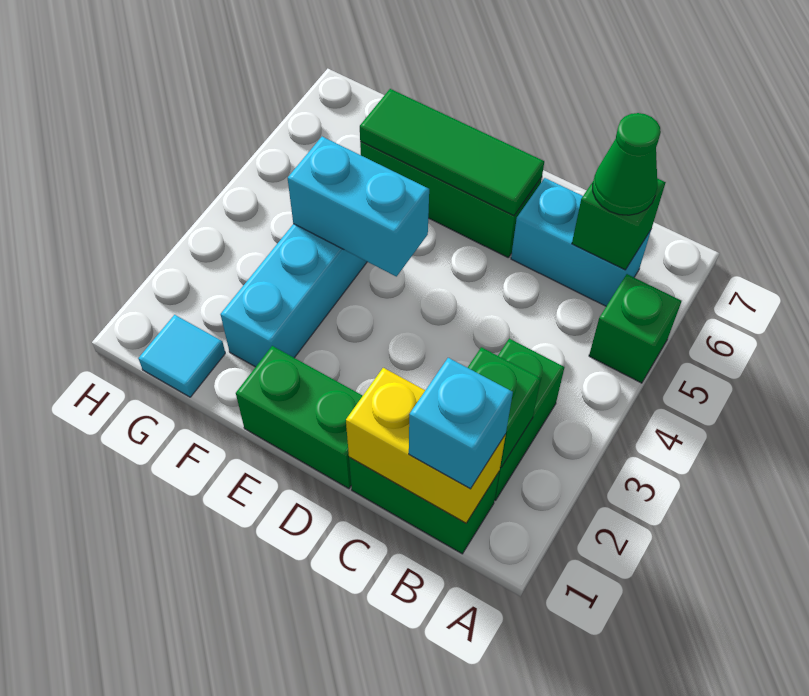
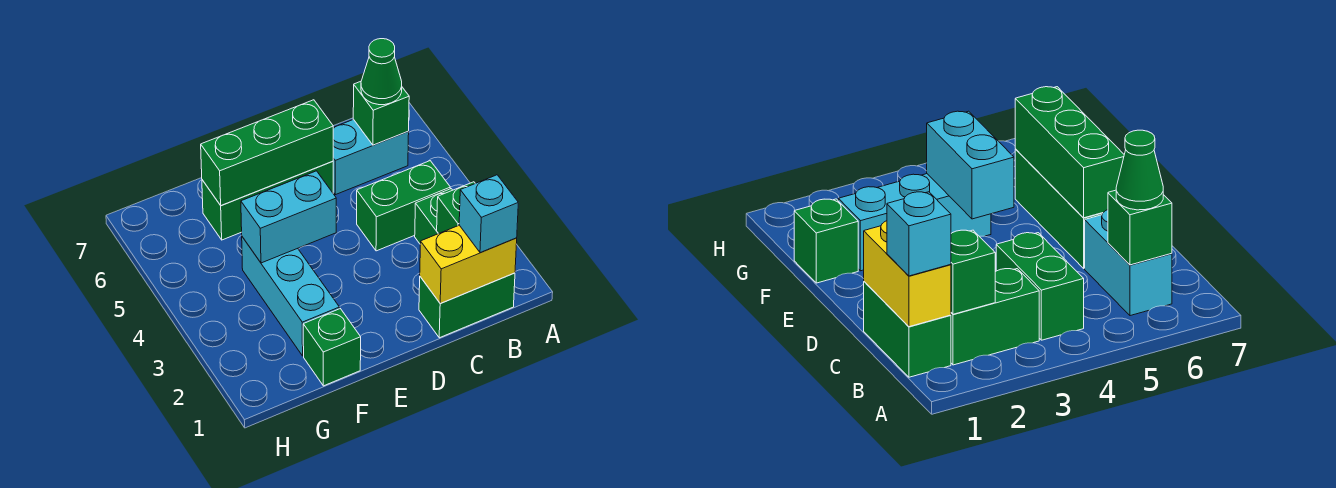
green 1x1 brick [589,274,681,383] -> green 1x1 brick moved to [303,309,361,386]
green 1x2 brick [236,346,363,488] -> green 1x2 brick moved to [357,161,450,251]
green 1x3 tile [360,89,544,216] -> green 1x3 brick [201,100,333,206]
cyan 1x1 tile [138,315,225,397] -> none

